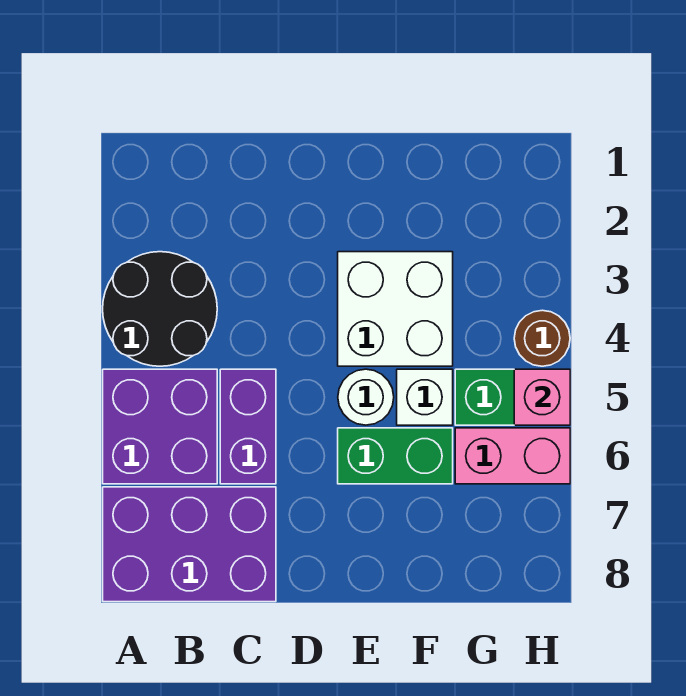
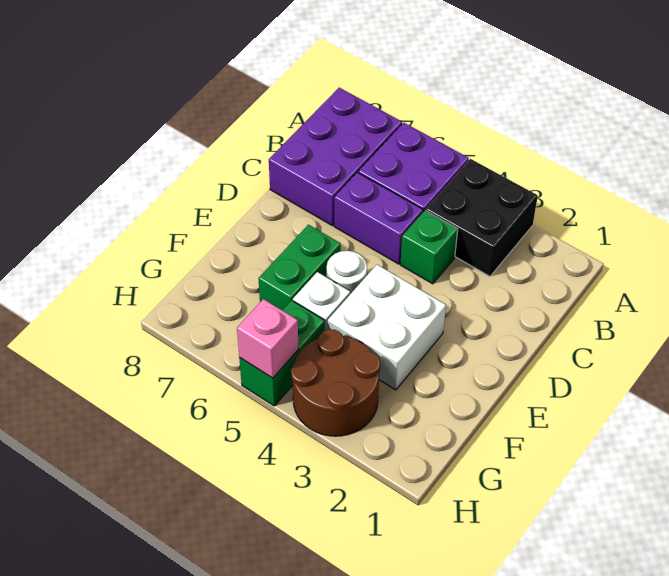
black 2x2 round brick [103,252,217,366] -> black 2x2 brick [426,159,538,276]
none -> green 1x1 brick [400,210,458,284]
pink 1x2 brick [455,428,570,484] -> none
brown 1x1 round brick [514,310,570,366] -> brown 2x2 round brick [291,329,380,436]

